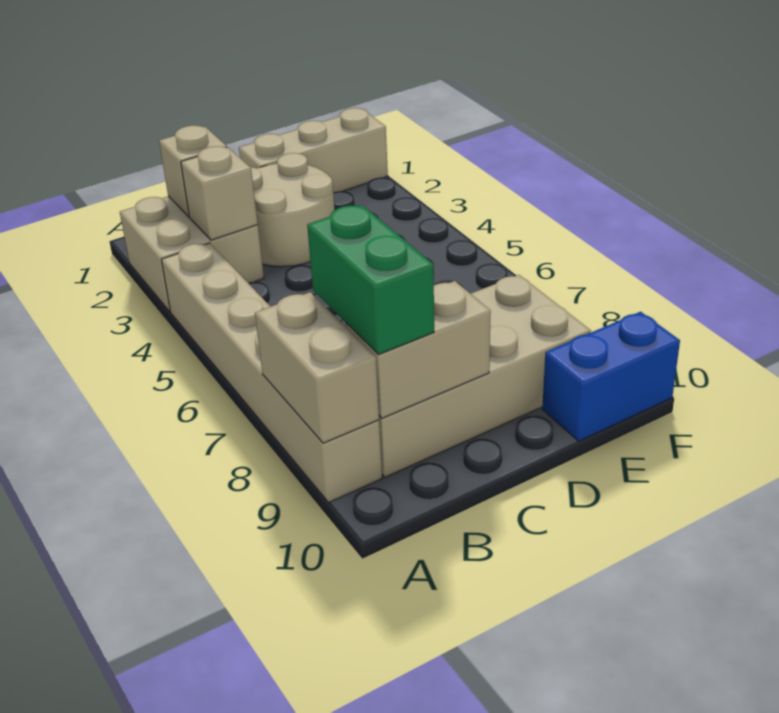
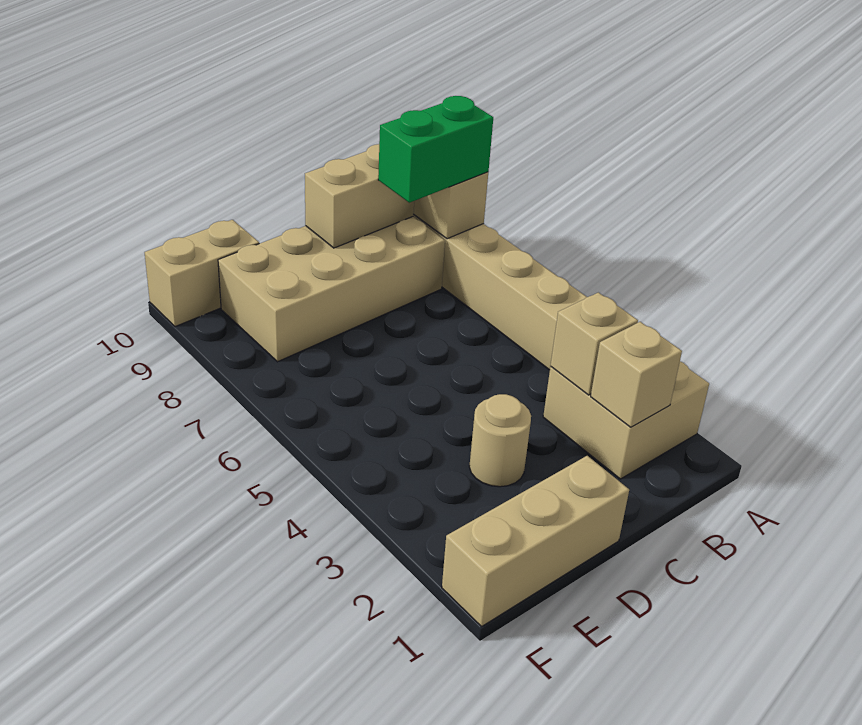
green 1x2 brick [307,205,434,354] -> green 1x2 brick turned to [378,96,493,203]
tan 2x2 round brick [251,153,334,267] -> tan 1x1 round brick [469,394,531,487]
blue 1x2 brick [542,312,680,441] -> tan 1x2 brick [145,220,259,327]

